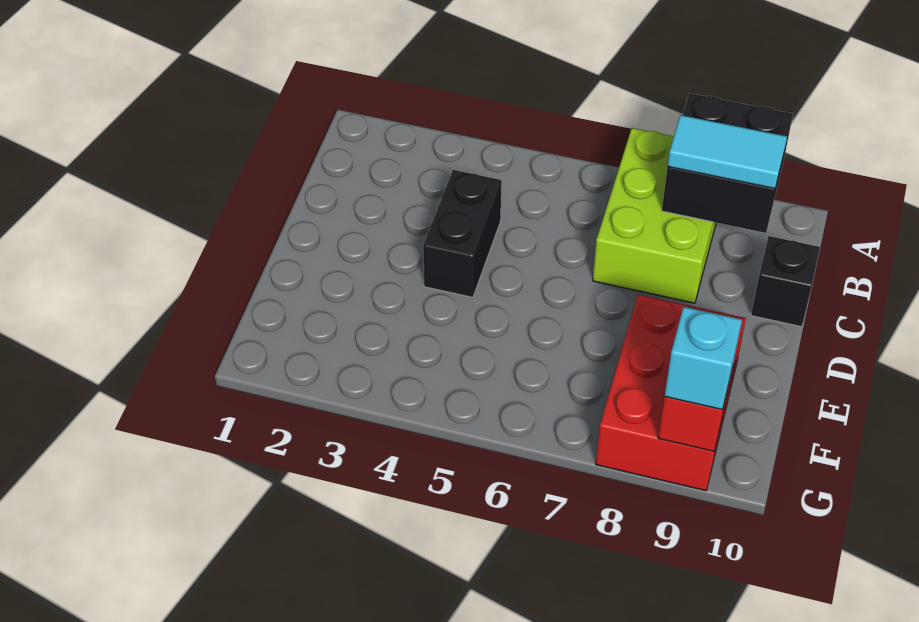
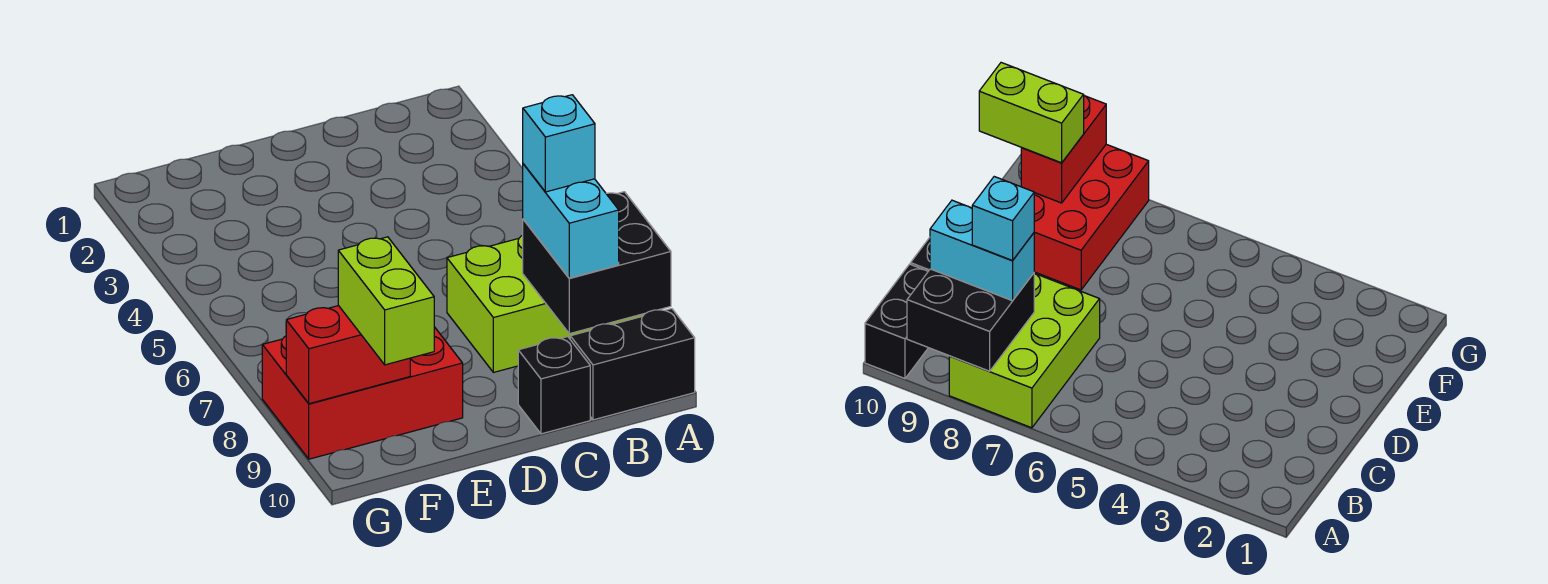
cyan 1x2 tile [668,115,787,189] -> cyan 1x2 brick [523,164,619,278]
black 1x2 brick [423,170,502,297] -> black 1x2 brick moved to [570,309,695,420]
none -> lime 1x2 brick [338,237,434,365]
cyan 1x1 brick [664,307,742,409] -> cyan 1x1 brick moved to [523,95,595,192]

